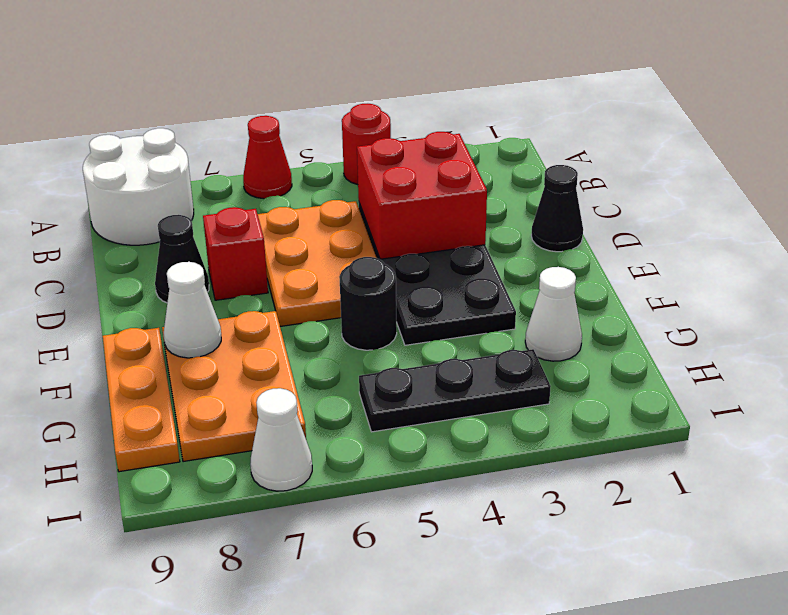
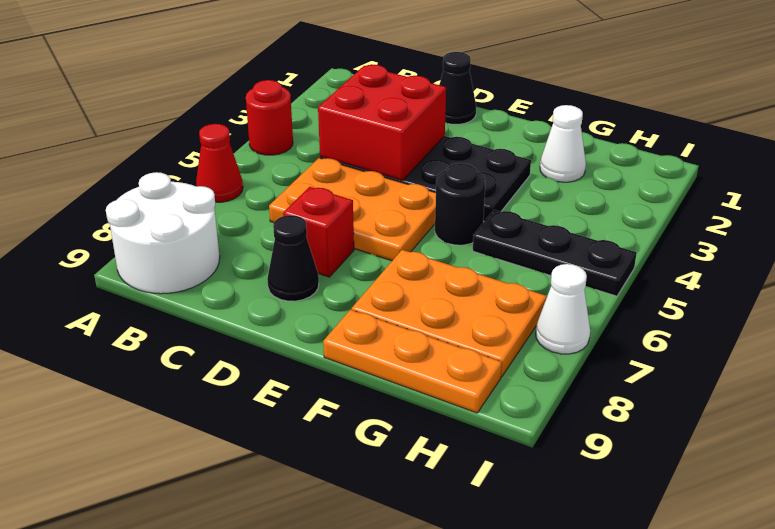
white 1x1 cone [163,262,221,358] -> none
black 1x3 plate [359,349,551,432] -> black 1x3 plate turned to [473,210,637,296]

